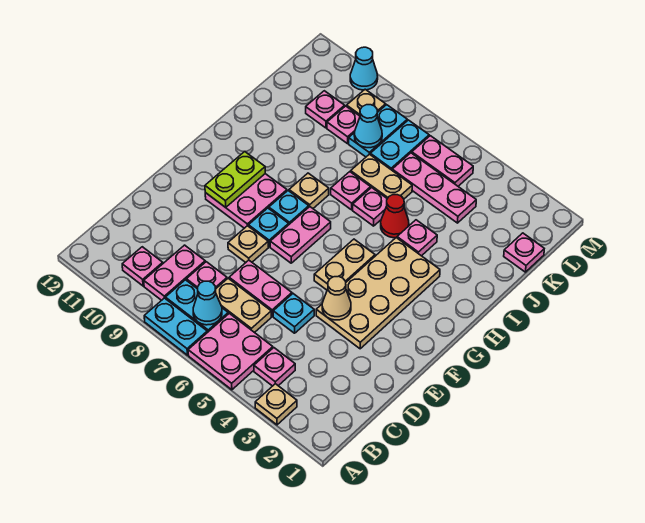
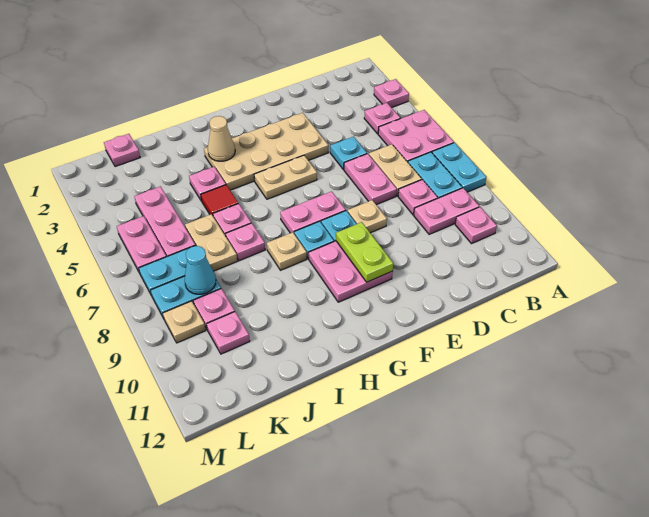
tan 1x1 plate [255,384,297,425] -> pink 1x1 plate [374,79,409,108]
cyan 1x1 cone [193,281,222,325] -> none
tan 1x1 cone [322,276,351,320] -> tan 1x1 cone moved to [208,116,235,161]
lime 1x2 plate [205,152,265,207] -> lime 1x2 plate turned to [336,222,393,282]
red 1x1 cone [381,195,409,238] -> red 1x1 tile [201,185,238,215]
cyan 1x1 cone [350,47,378,90] -> none

